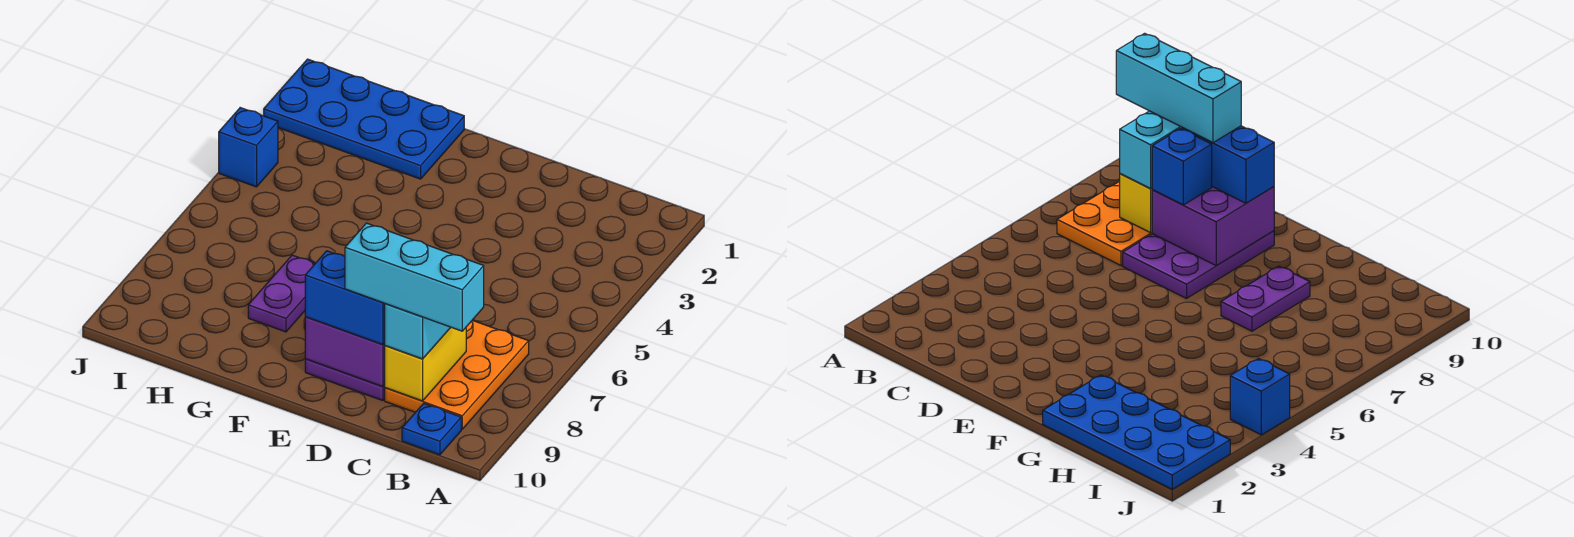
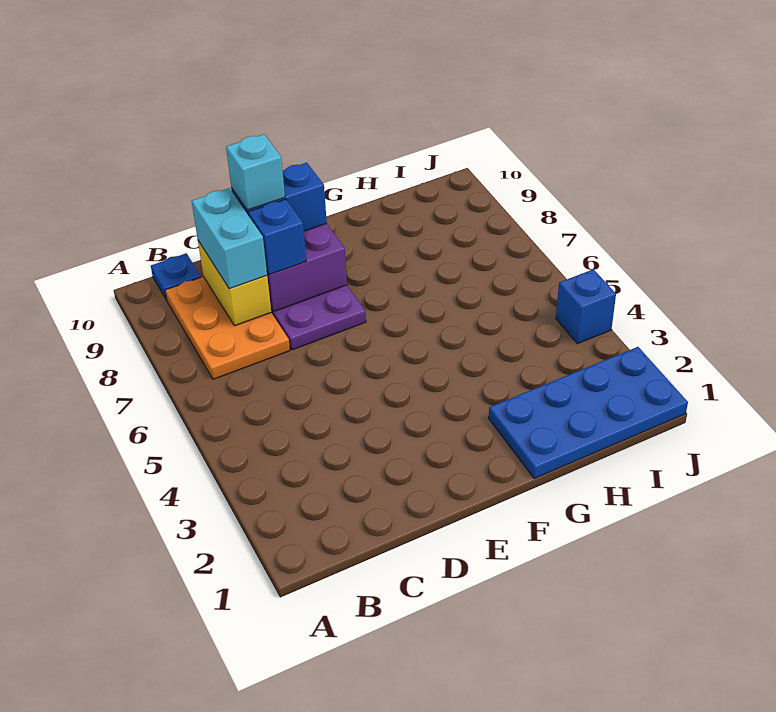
cyan 1x3 brick [345,223,484,331] -> cyan 1x1 brick [226,134,285,210]
purple 1x2 plate [248,255,315,332] -> none

